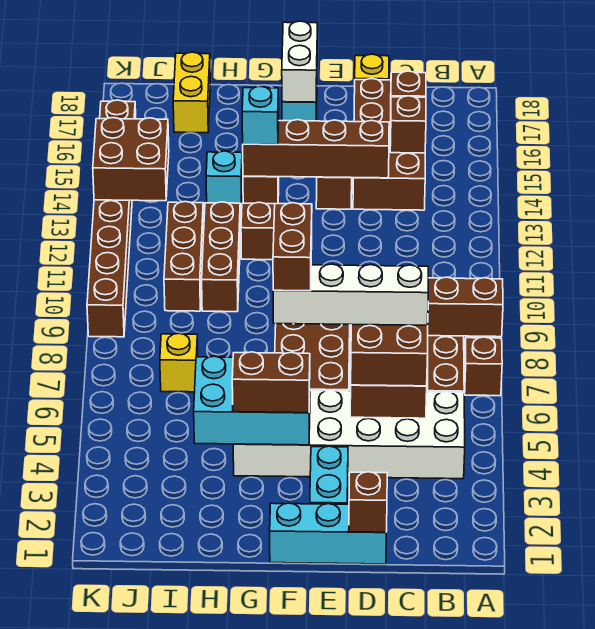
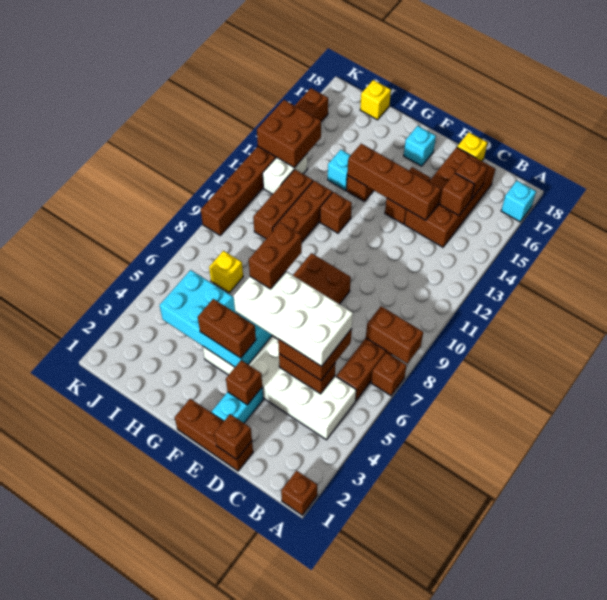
none -> brown 1x1 brick [281,470,317,515]
white 1x4 brick [273,264,428,325] -> white 2x4 brick [234,272,353,366]
cyan 1x3 brick [270,503,386,564] -> brown 1x3 brick [175,399,253,471]
none -> brown 1x1 brick [226,360,262,405]
cyan 2x3 brick [194,356,310,445] -> cyan 2x4 brick [160,270,272,367]
white 1x2 brick [282,21,318,102] -> white 1x2 brick moved to [263,154,307,194]
cyan 1x1 brick [242,86,279,144] -> cyan 1x1 brick moved to [501,181,536,222]
yellow 1x2 brick [173,52,210,133] -> yellow 1x1 brick [360,80,391,120]

